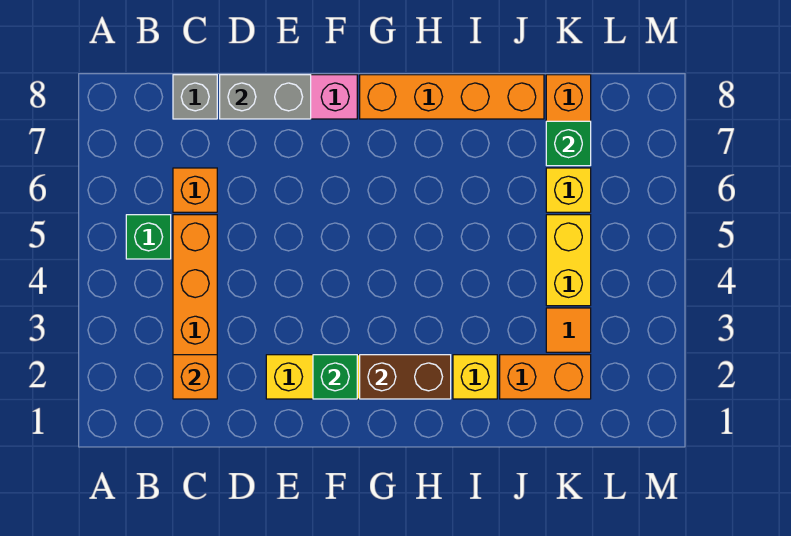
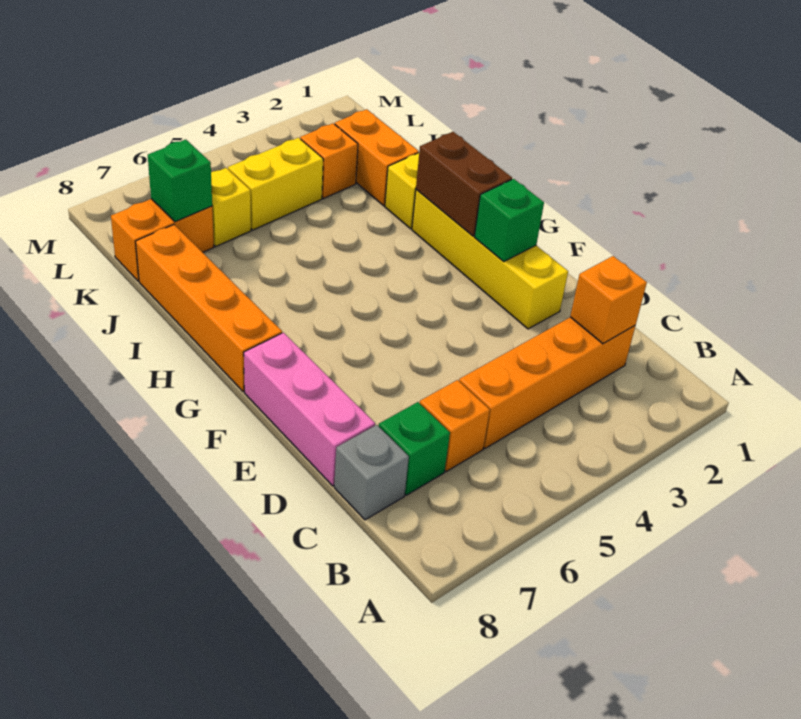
green 1x1 brick [126,215,171,259] -> green 1x1 brick moved to [379,402,450,495]
grey 1x2 brick [220,75,311,119] -> none
orange 1x1 tile [546,308,591,352] -> orange 1x1 brick [300,123,358,198]

